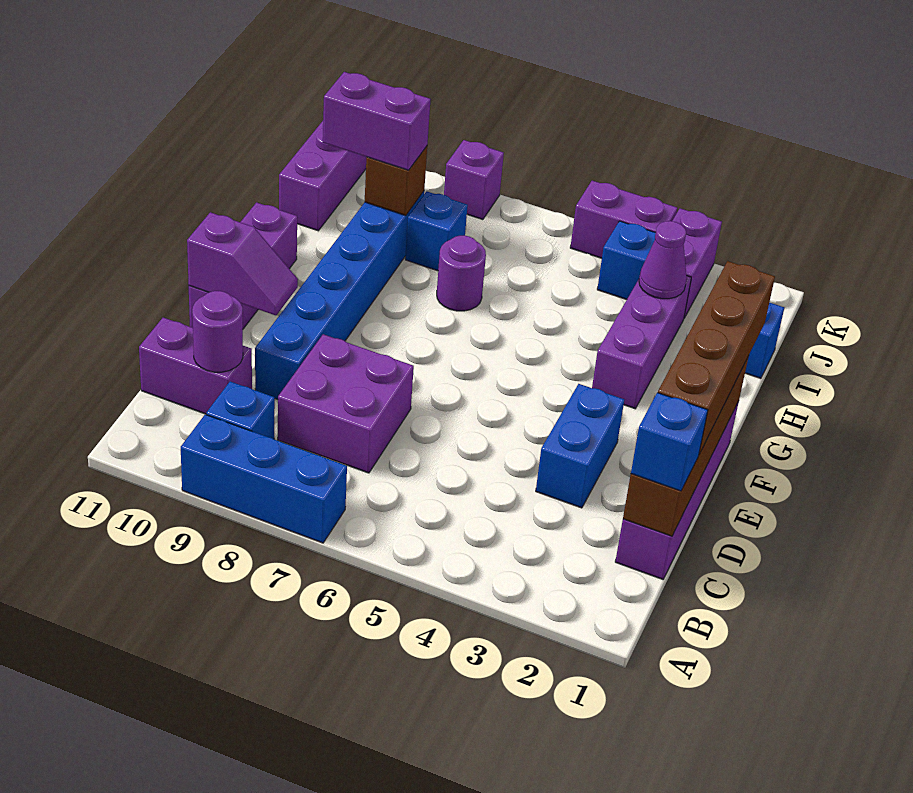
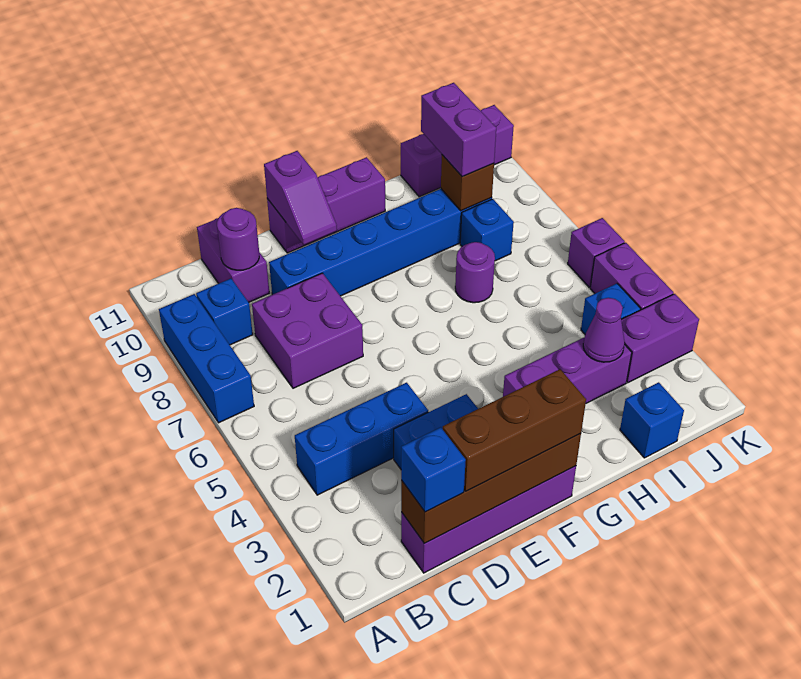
none -> blue 1x3 brick [295,383,428,495]
brown 1x4 brick [658,261,775,454] -> brown 1x3 brick [443,369,586,491]
purple 1x1 brick [444,140,504,220] -> purple 1x1 brick moved to [568,218,625,287]

